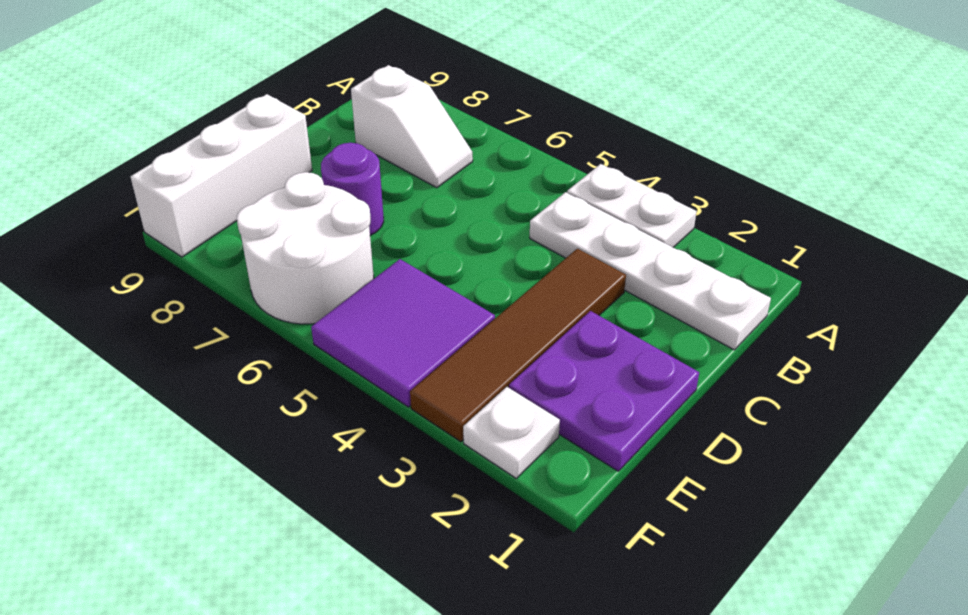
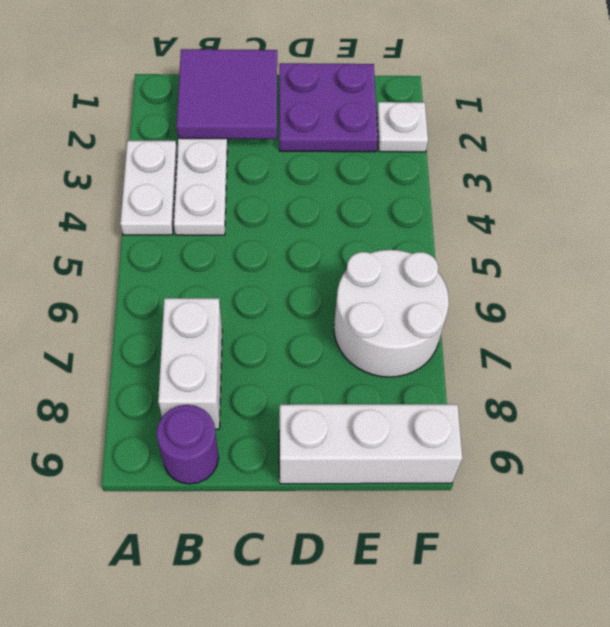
white 1x2 slope [351,65,473,188] -> white 1x2 brick [158,298,222,429]
brown 1x4 tile [410,249,626,442] -> none
purple 1x1 round brick [321,143,384,236] -> purple 1x1 round brick moved to [157,405,219,484]
purple 2x2 tile [311,259,495,407] -> purple 2x2 tile moved to [177,49,277,139]

